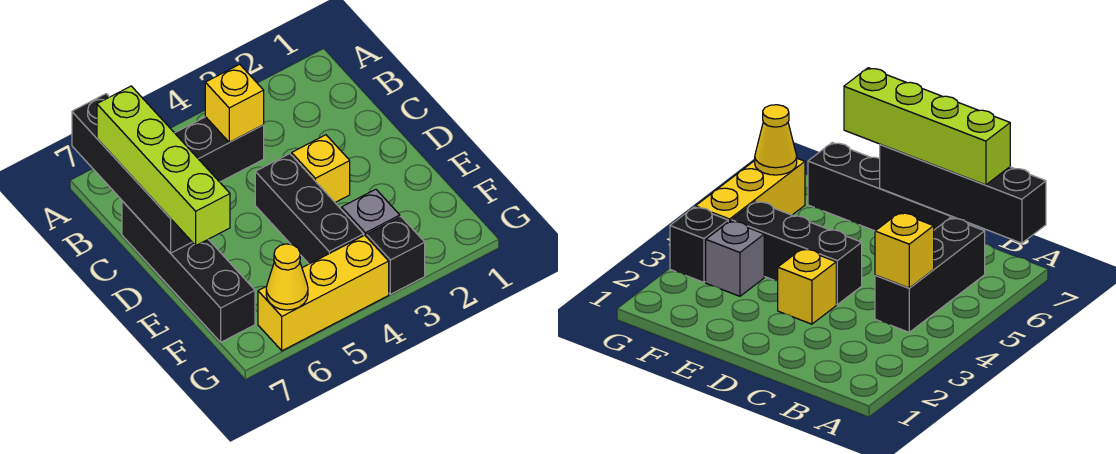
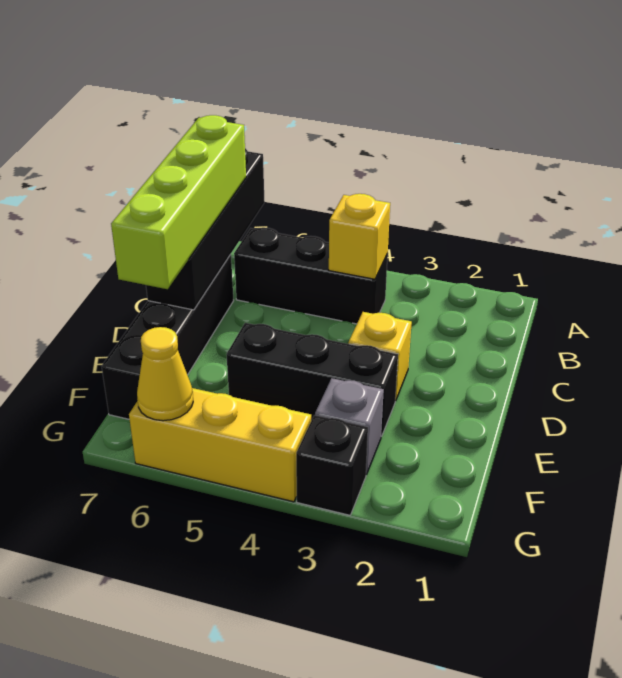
black 1x3 brick [255,154,364,264] -> black 1x3 brick turned to [226,323,398,436]

